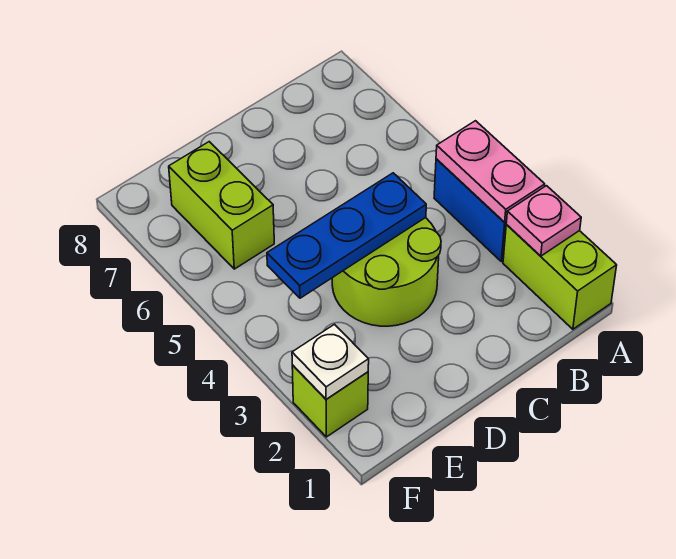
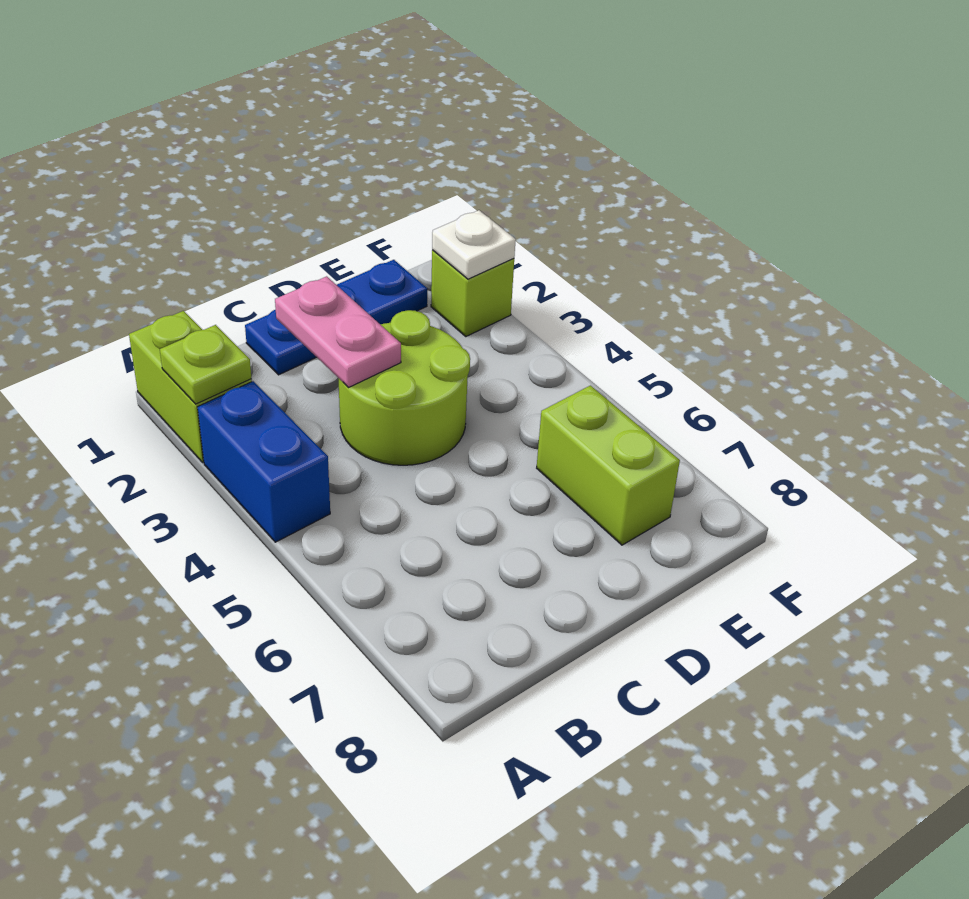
pink 1x1 plate [506,186,581,256] -> lime 1x1 plate [160,325,252,404]
pink 1x2 plate [436,121,545,222] -> pink 1x2 plate moved to [275,276,401,388]
blue 1x3 plate [267,173,426,298] -> blue 1x3 plate moved to [245,260,427,375]

